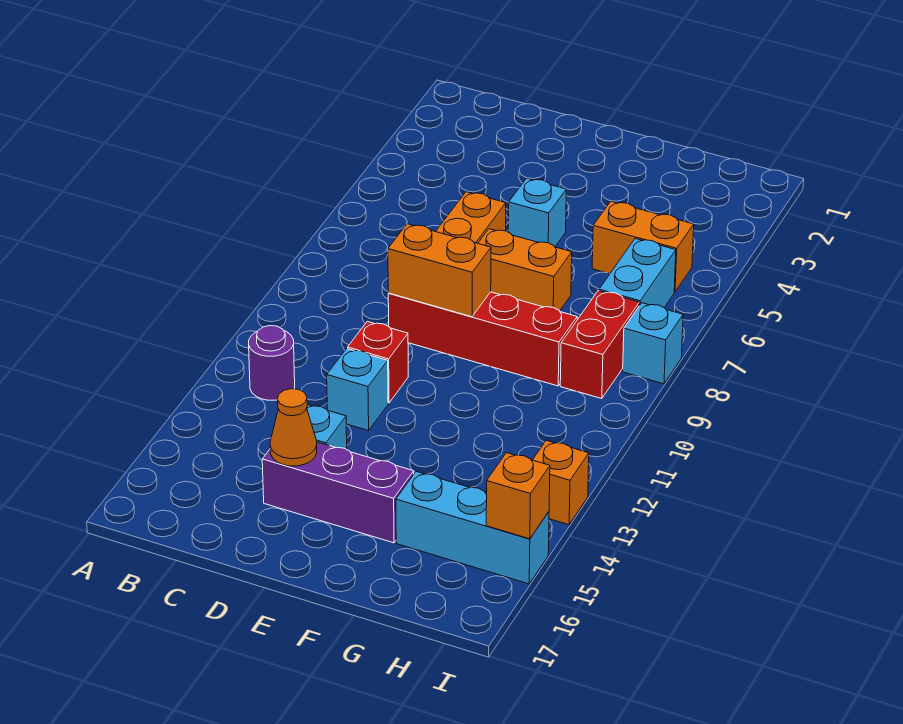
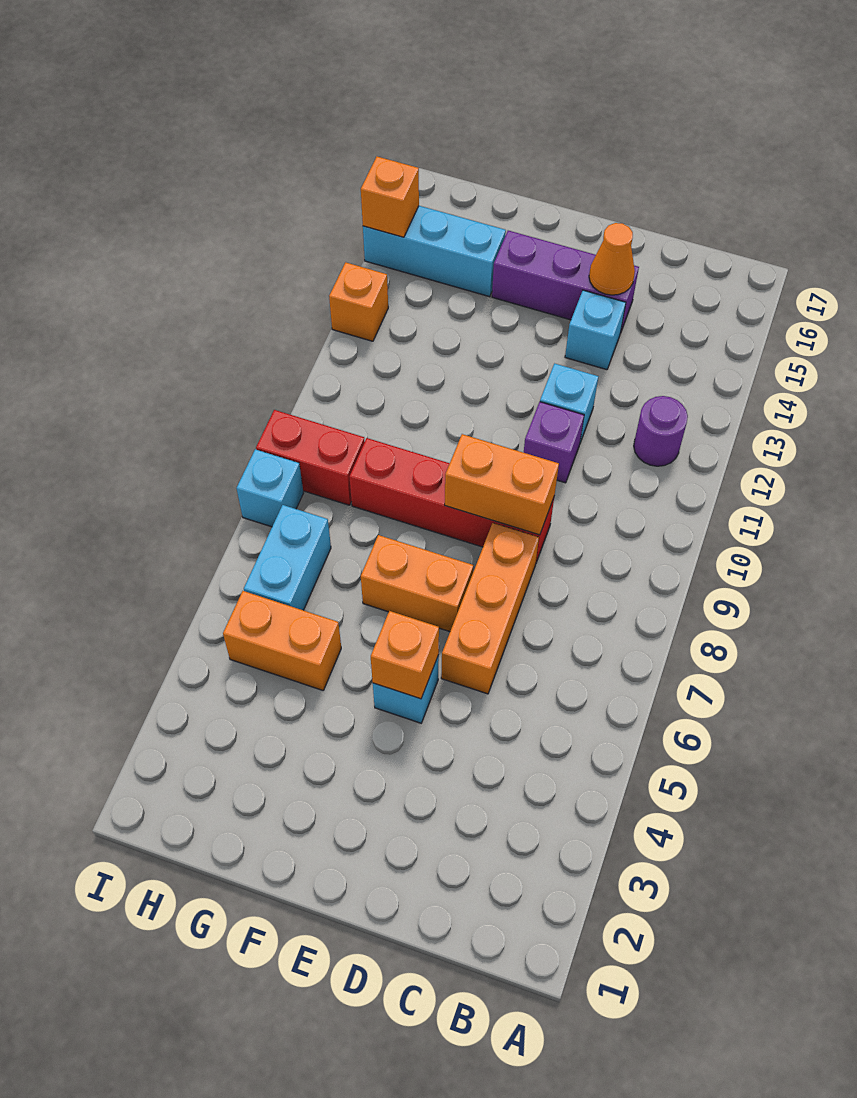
red 1x1 brick [348,321,408,403] -> purple 1x1 brick [524,402,584,483]
none -> orange 1x1 brick [371,611,439,699]
red 1x2 brick [560,291,639,399] -> red 1x2 brick turned to [256,410,365,505]

